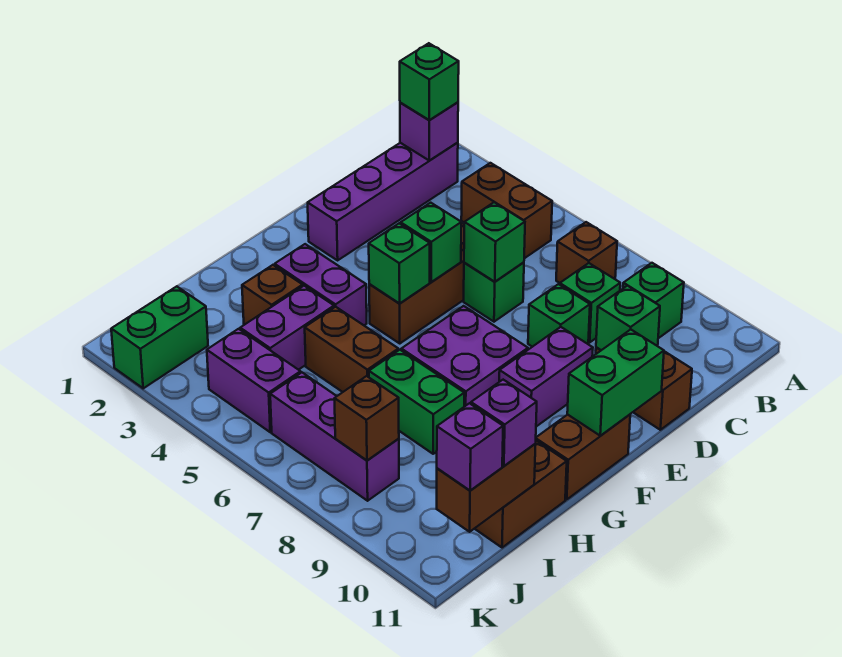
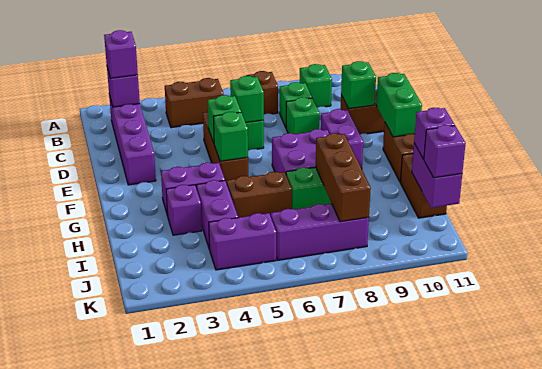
green 1x1 brick [400,43,459,120] -> purple 1x1 brick [104,30,138,78]
brown 1x1 brick [242,265,303,325] -> purple 1x1 brick [166,185,202,235]
brown 1x2 brick [437,444,536,532] -> purple 1x2 brick [412,144,462,208]
green 1x2 brick [111,286,208,388] -> none
brown 1x1 brick [334,376,399,461] -> brown 1x3 brick [316,134,371,222]

